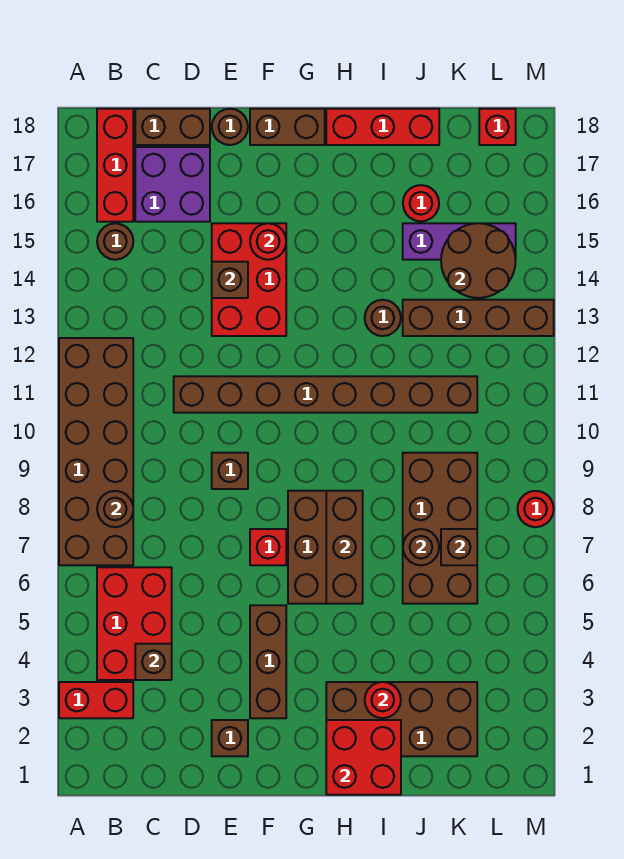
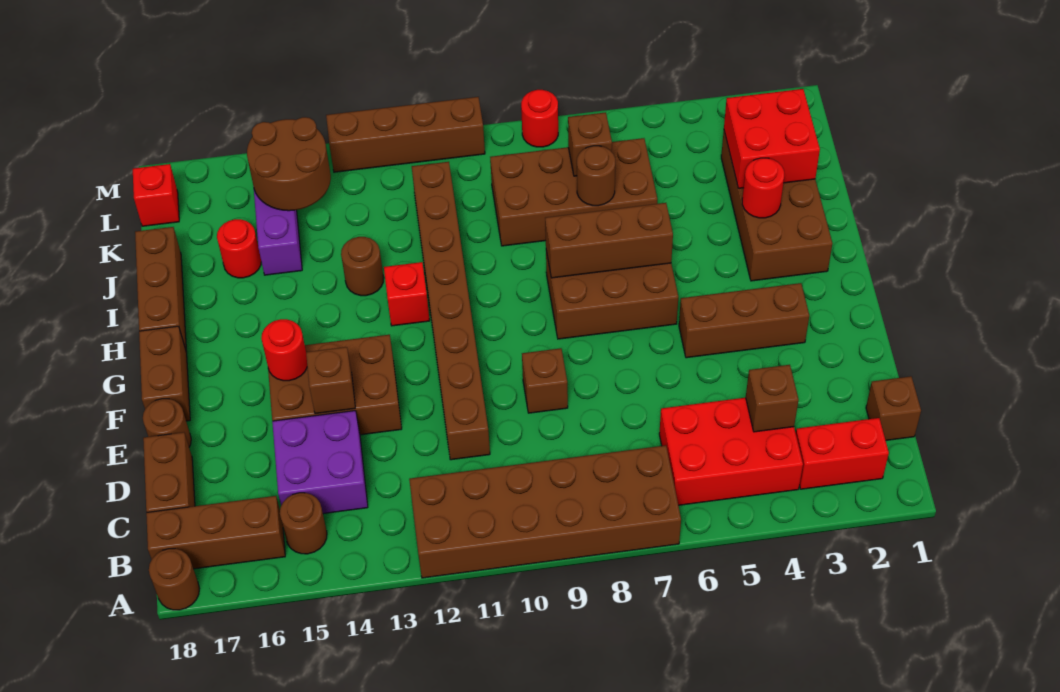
red 1x2 brick [59,682,133,718] -> red 1x2 brick turned to [796,418,889,489]
brown 1x1 round brick [97,491,133,527] -> brown 1x1 round brick moved to [149,549,200,610]
red 1x3 brick [97,109,133,222] -> brown 1x3 brick [146,496,285,569]
purple 2x2 brick [135,147,210,222] -> purple 2x2 brick moved to [272,411,368,514]
brown 1x1 brick [212,720,248,756] -> brown 1x1 brick moved to [866,376,921,440]
red 2x3 brick [212,223,286,336] -> brown 2x3 brick [268,335,402,435]
red 1x1 brick [250,529,286,565] -> red 1x1 brick moved to [384,262,430,326]
red 2x2 brick [326,720,401,795] -> red 2x2 brick moved to [724,89,820,188]
red 1x3 brick [326,109,439,145] -> brown 1x3 brick [135,227,186,349]
brown 1x4 brick [403,300,554,336] -> brown 1x4 brick turned to [326,97,485,172]

